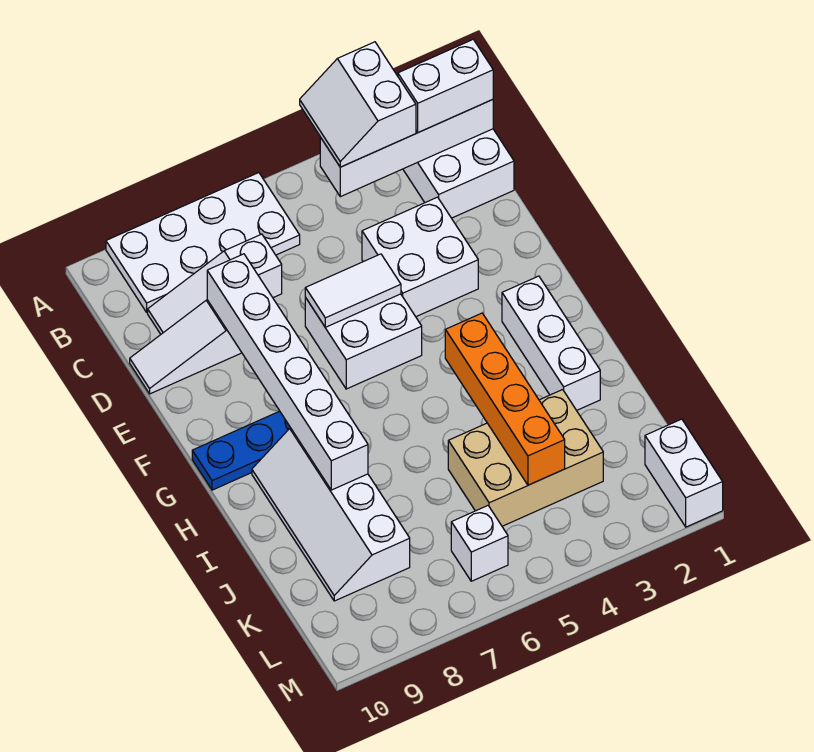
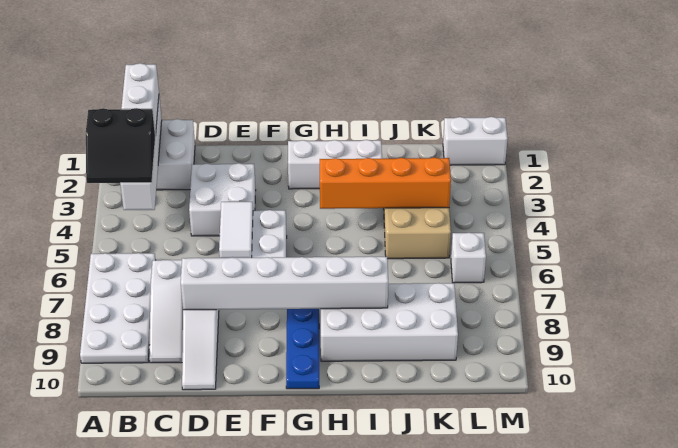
white 2x2 slope [300,42,416,167] -> black 2x2 slope [86,108,155,183]
white 2x4 slope [252,428,410,601] -> white 2x4 brick [321,283,458,361]

